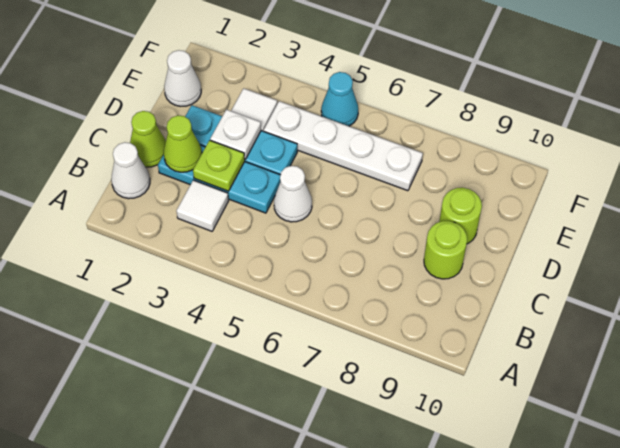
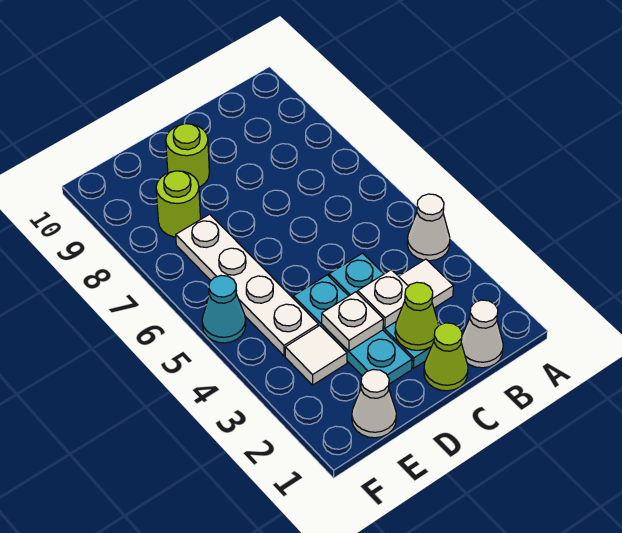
lime 1x1 plate [193,140,245,191] -> white 1x1 plate [358,270,408,328]
white 1x1 cone [274,166,312,222] -> white 1x1 cone moved to [407,194,450,261]
lime 1x1 round brick [424,221,467,279] -> lime 1x1 round brick moved to [156,171,200,237]

